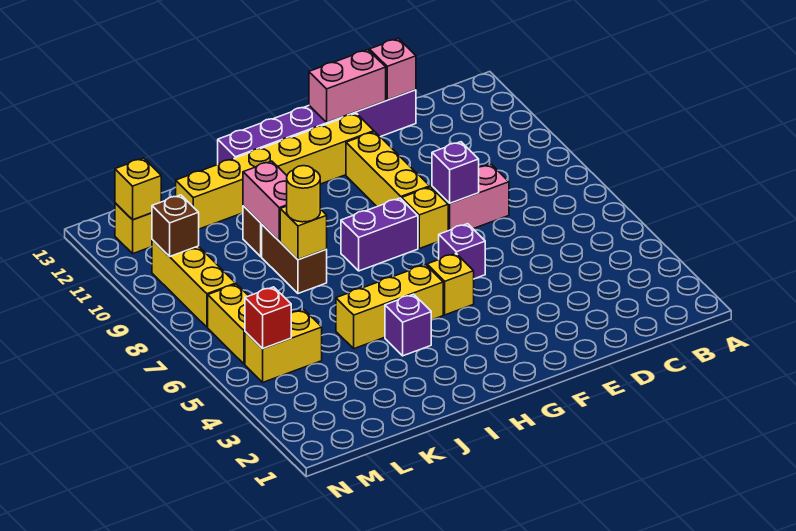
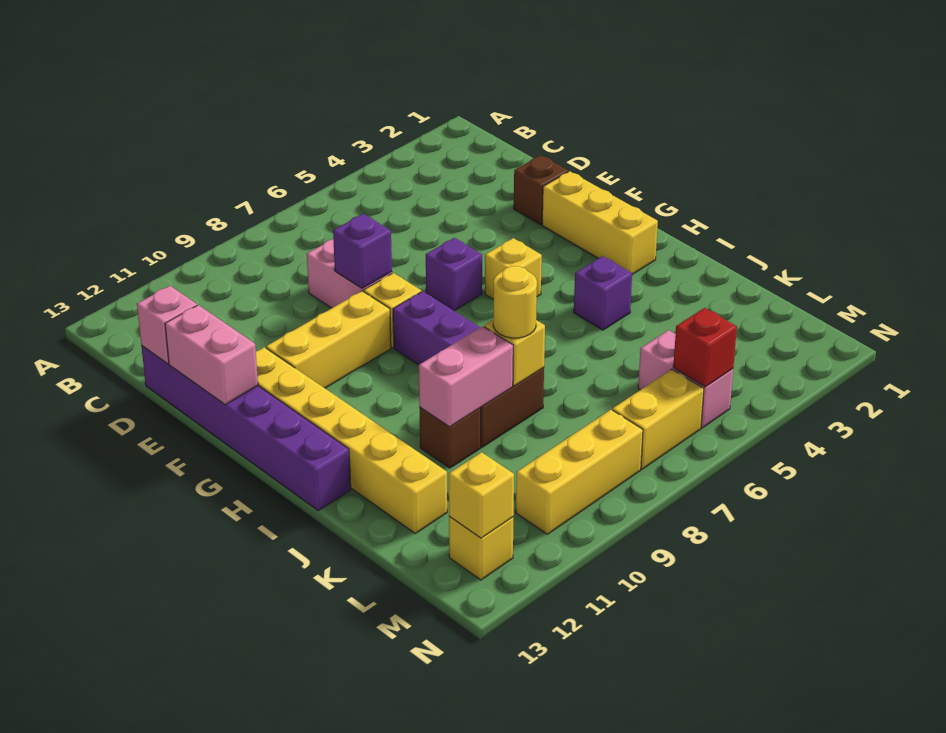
yellow 1x3 brick [336,265,443,349] -> yellow 1x3 brick moved to [542,171,658,274]
yellow 1x2 brick [245,310,322,382] -> pink 1x2 brick [638,330,733,428]
brown 1x1 brick [152,195,199,256] -> brown 1x1 brick moved to [514,155,568,224]

